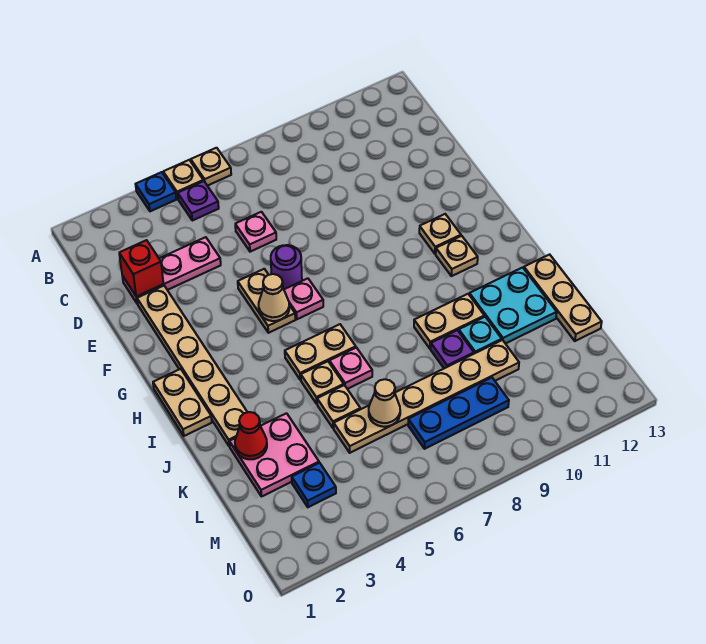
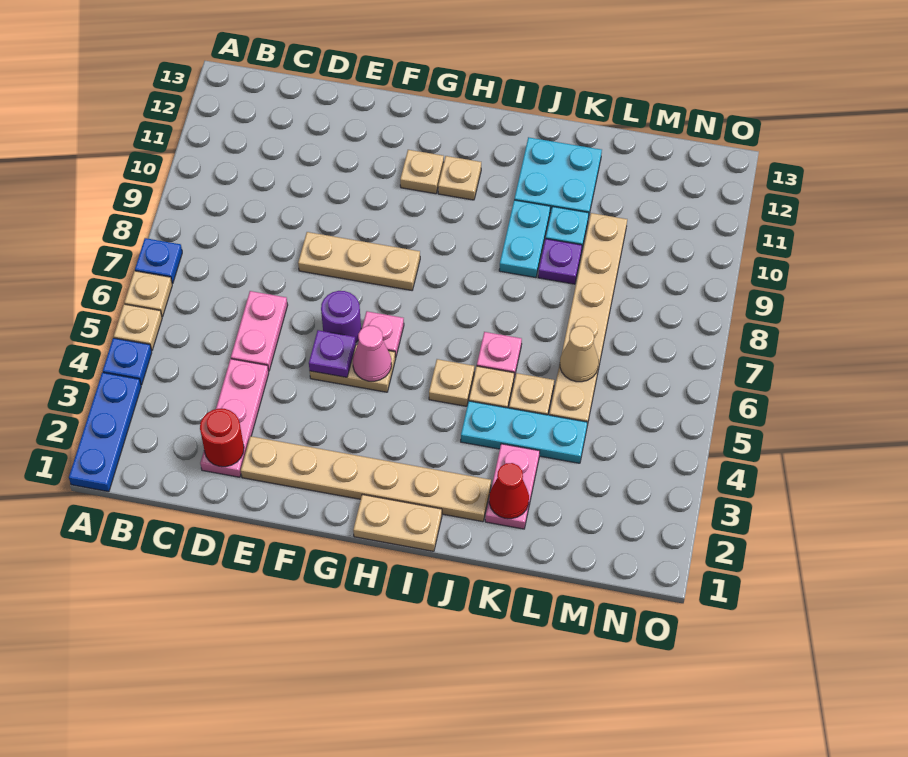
purple 1x1 plate [178,181,219,221] -> purple 1x1 plate moved to [309,330,356,377]
red 1x1 brick [119,240,163,297] -> red 1x1 round brick [200,409,244,467]
pink 1x1 plate [235,212,276,252] -> pink 1x2 plate [231,291,288,371]
tan 1x1 cone [259,274,289,321] -> pink 1x1 cone [353,326,391,381]
tan 1x2 plate [285,324,356,380] -> tan 1x1 plate [429,359,474,406]
none -> cyan 1x3 plate [461,401,588,463]
tan 1x2 plate [414,294,484,349] -> cyan 1x2 plate [499,200,550,278]
tan 1x3 plate [524,254,602,341] -> tan 1x3 plate moved to [298,232,420,290]
pink 2x2 plate [229,413,319,497] -> pink 1x2 plate [485,444,540,529]
blue 1x1 plate [292,463,336,507] -> blue 1x1 plate moved to [135,238,182,284]
blue 1x3 plate [408,378,509,449] -> blue 1x3 plate moved to [69,372,141,492]

